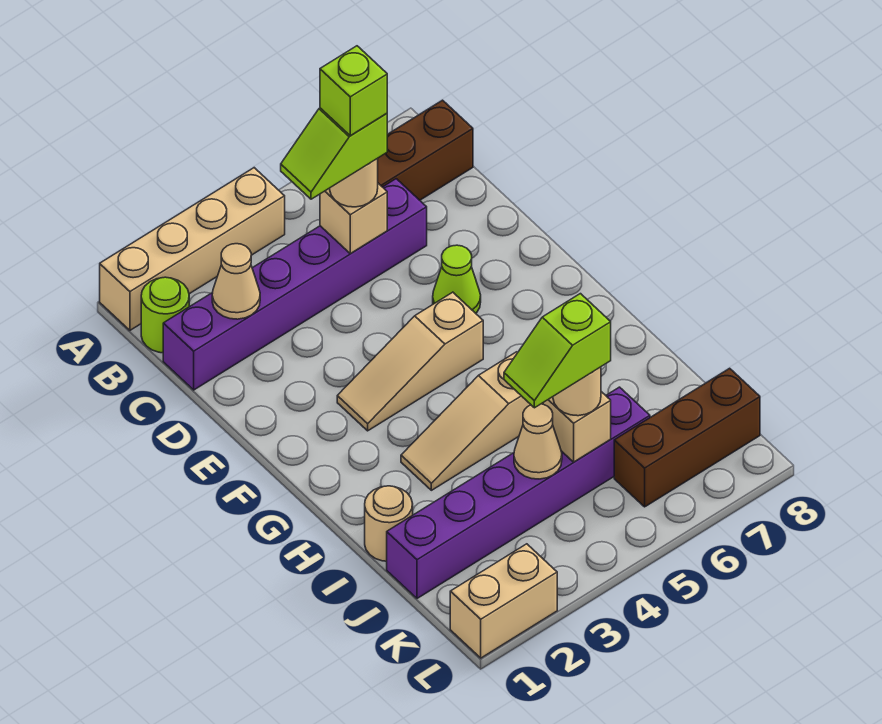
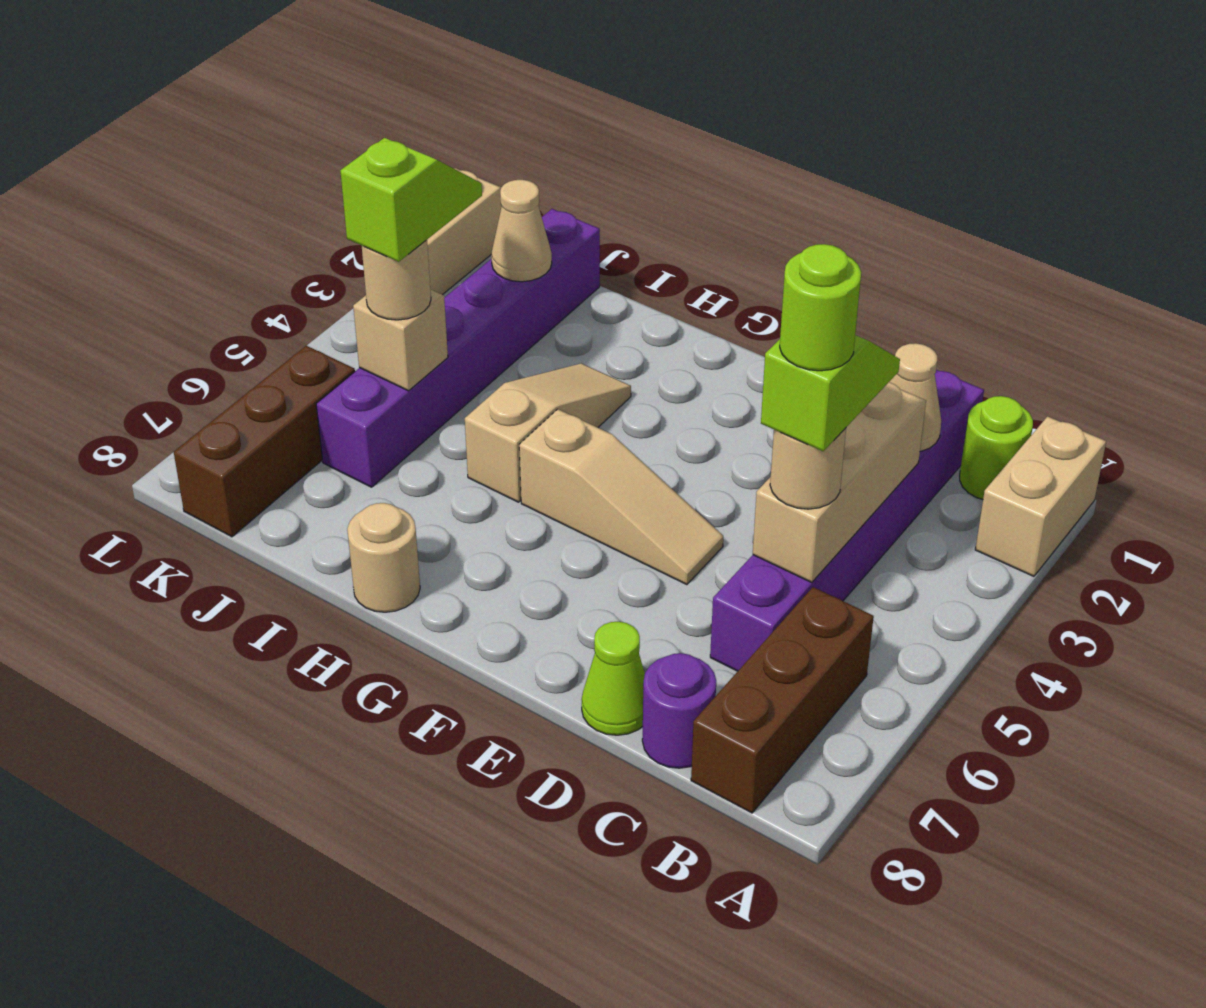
tan 1x4 brick [100,168,285,330] -> tan 1x2 brick [975,416,1106,576]
tan 1x1 brick [320,183,387,253] -> tan 1x3 brick [753,382,926,582]
lime 1x1 brick [320,46,387,136] -> lime 1x1 round brick [780,244,861,371]
none -> purple 1x1 round brick [642,653,716,768]
lime 1x1 cone [433,245,481,313] -> lime 1x1 cone moved to [582,622,645,735]
tan 1x3 slope [337,292,483,431] -> tan 1x3 slope turned to [519,409,723,585]
tan 1x1 round brick [365,486,413,561] -> tan 1x1 round brick moved to [347,503,420,612]
tan 1x1 cone [514,404,562,479] -> tan 1x1 cone moved to [491,180,552,282]

